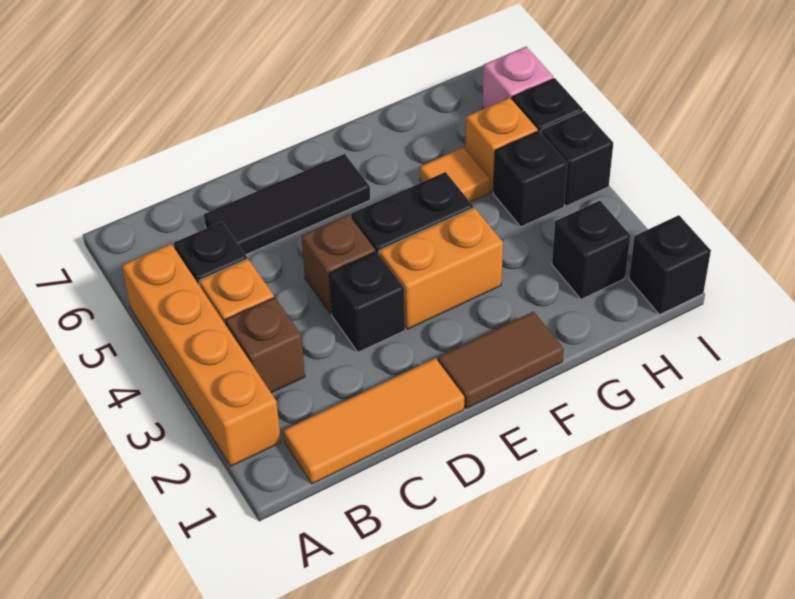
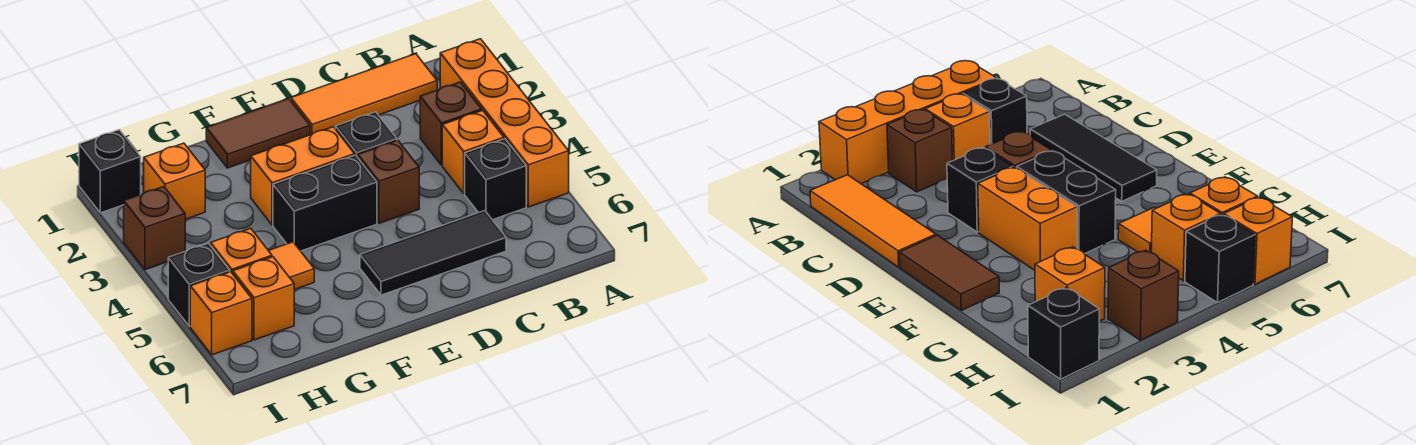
black 1x1 brick [552,201,630,299] -> orange 1x1 brick [143,143,205,219]
black 1x1 brick [493,131,567,227] -> none
none -> orange 1x1 brick [233,257,294,340]
none -> brown 1x1 brick [124,187,185,270]
black 1x1 brick [541,111,613,206] -> none
pink 1x1 brick [483,47,553,109] -> orange 1x1 brick [190,272,252,355]

